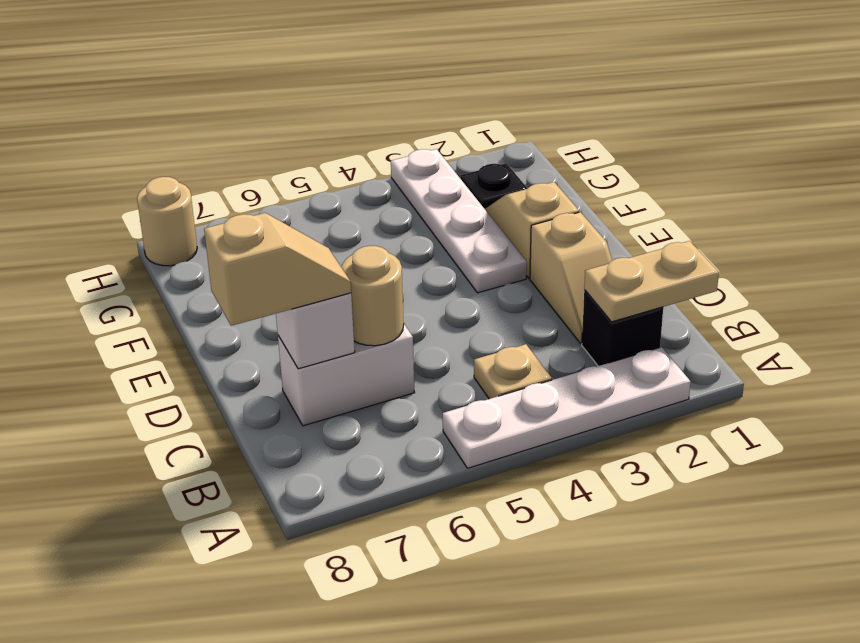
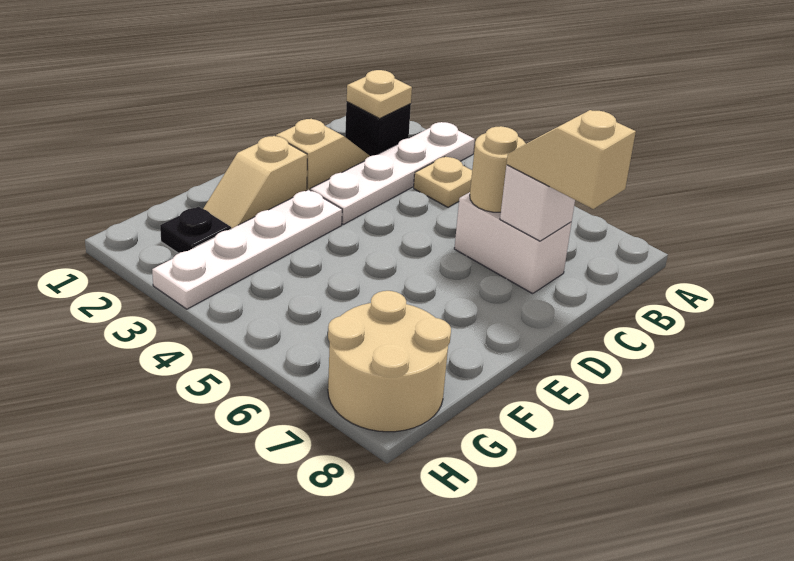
white 1x4 plate [443,347,691,468] -> white 1x4 plate turned to [310,122,475,224]
tan 1x2 plate [584,241,719,322] -> tan 1x1 plate [347,70,412,119]
tan 1x1 round brick [137,177,197,266] -> tan 2x2 round brick [328,291,451,432]

